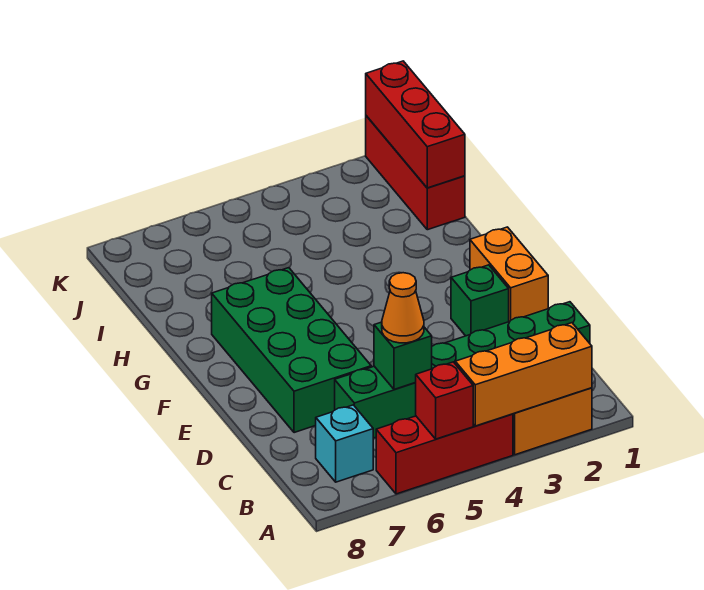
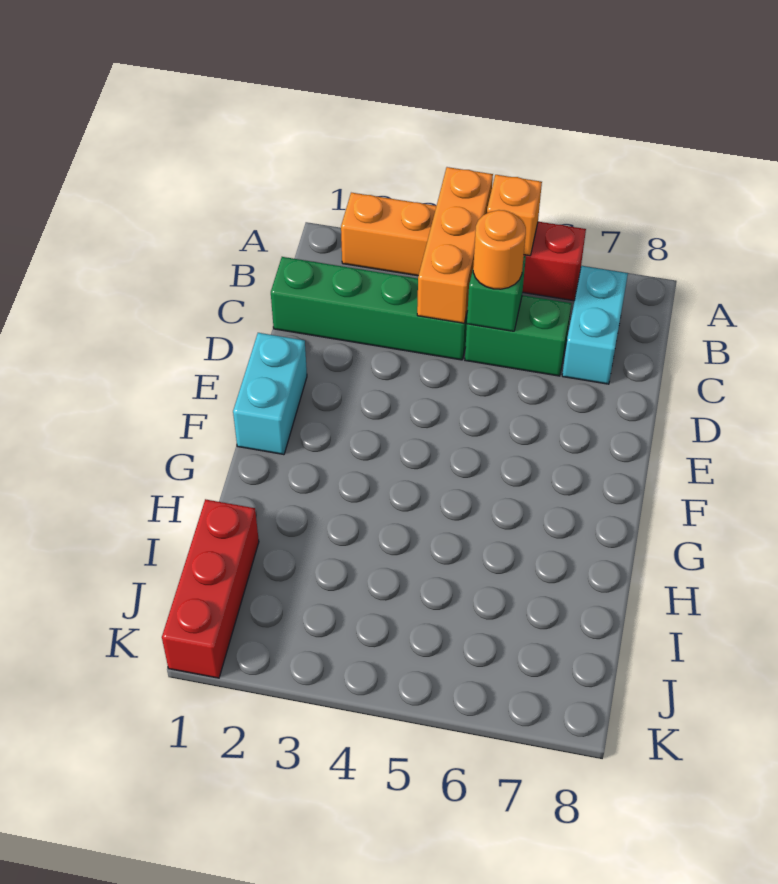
orange 1x3 brick [455,323,592,426] -> orange 1x3 brick turned to [417,167,493,323]
red 1x1 brick [416,362,473,439] -> orange 1x1 brick [487,175,542,255]
cyan 1x1 brick [316,405,373,482] -> cyan 1x2 brick [562,266,628,384]
orange 1x1 cone [382,273,424,343] -> orange 1x1 round brick [473,210,526,289]
green 2x4 brick [212,268,371,433] -> none
orange 1x2 brick [470,227,548,322] -> cyan 1x2 brick [233,333,307,455]
green 1x1 brick [451,265,509,336] -> none
red 1x3 brick [366,61,465,188] -> none

